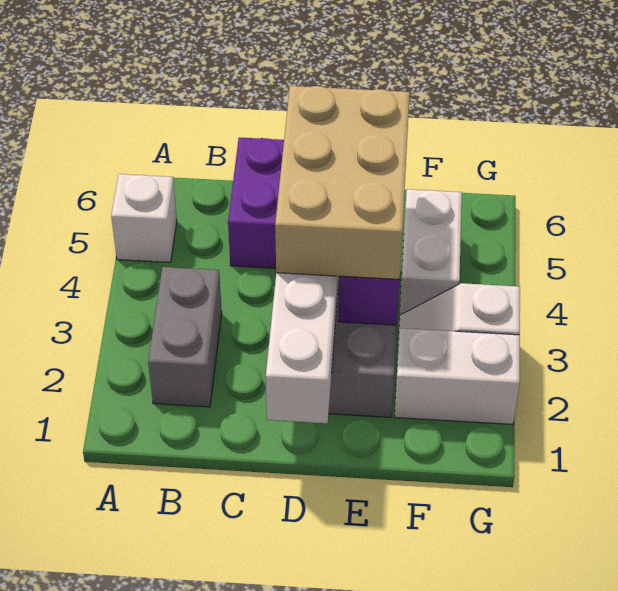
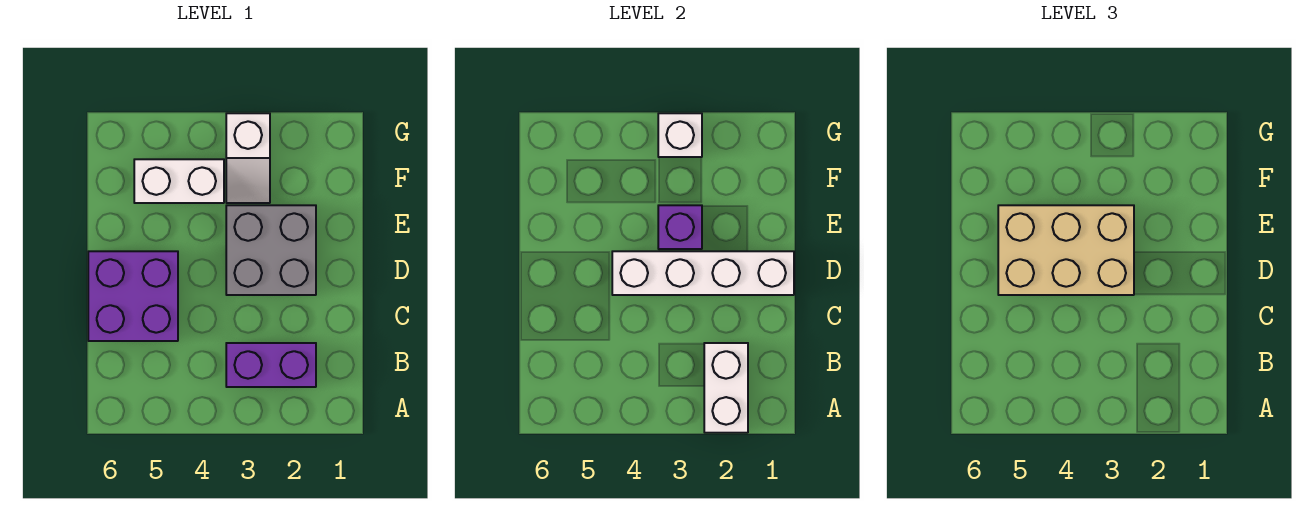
white 1x1 brick [111,174,177,262] -> white 1x1 brick moved to [658,113,702,157]
grey 1x2 brick [148,267,222,407] -> purple 1x2 brick [226,343,316,387]
white 1x2 brick [395,328,520,424] -> white 1x2 brick moved to [704,343,748,433]

